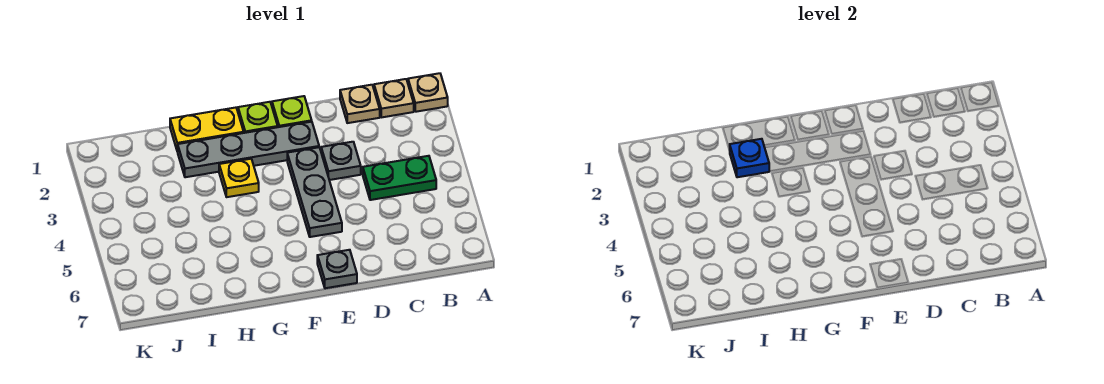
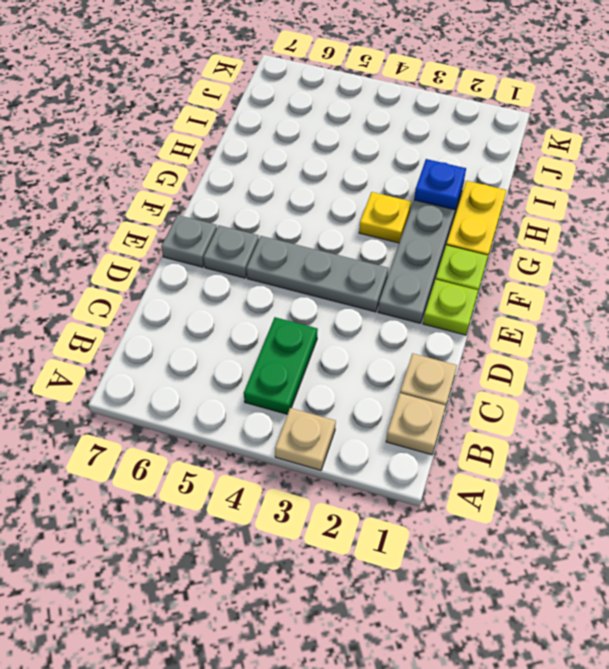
tan 1x1 plate [408,73,448,112] -> tan 1x1 plate moved to [275,408,336,470]
grey 1x1 plate [321,142,361,180] -> grey 1x1 plate moved to [204,225,259,278]

